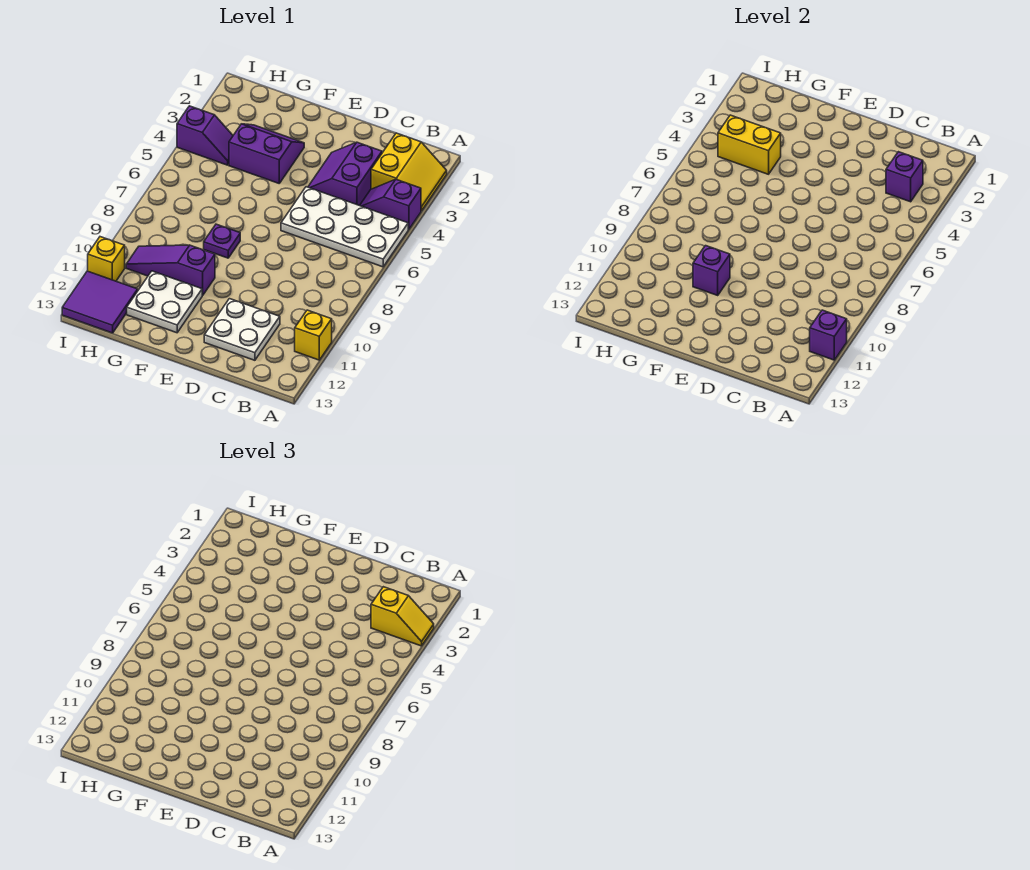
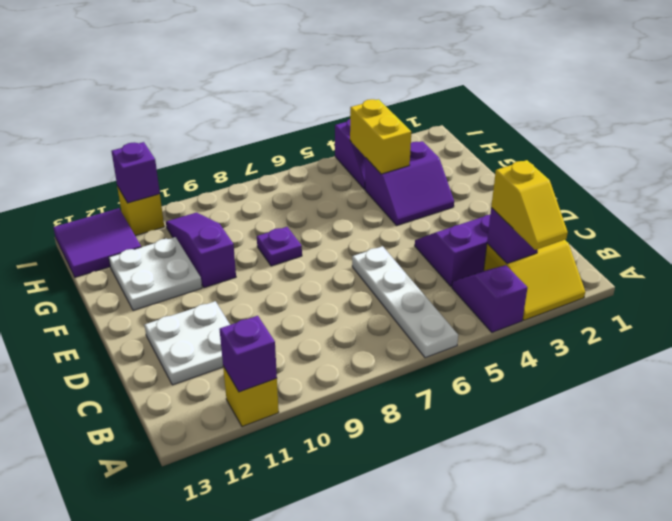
white 2x4 plate [281,187,408,267] -> white 1x4 plate [352,246,458,358]
purple 2x2 slope [229,124,304,183] -> purple 2x2 slope turned to [365,141,454,225]
purple 1x1 brick [693,246,730,295] -> purple 1x1 brick moved to [111,142,160,203]

